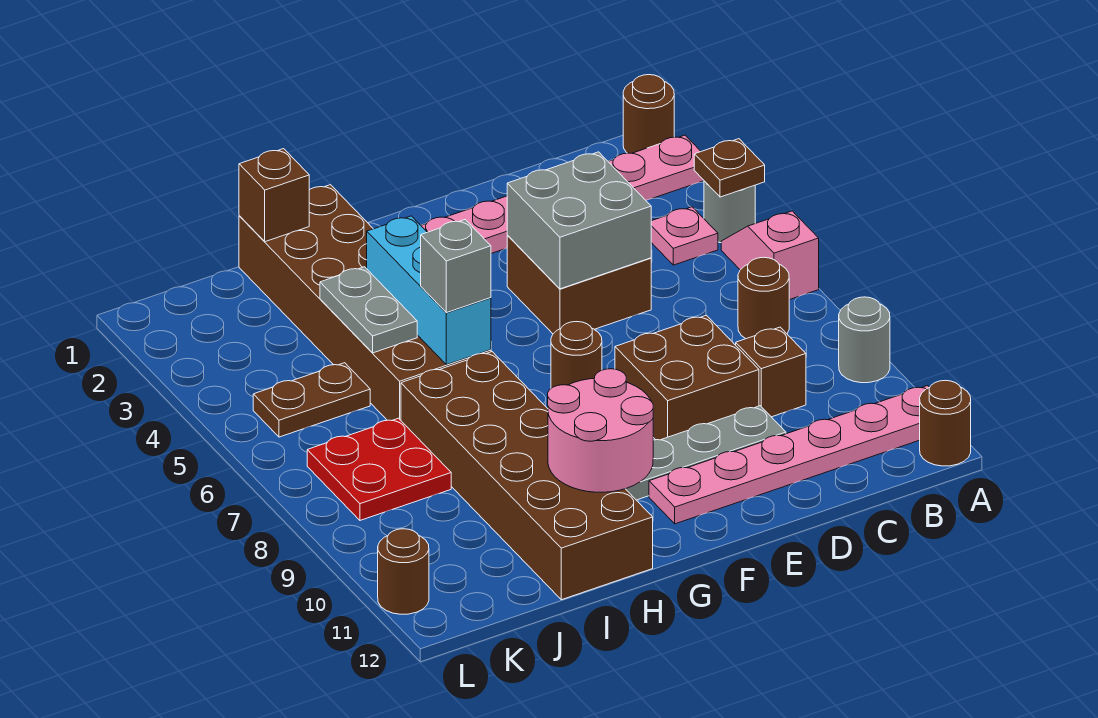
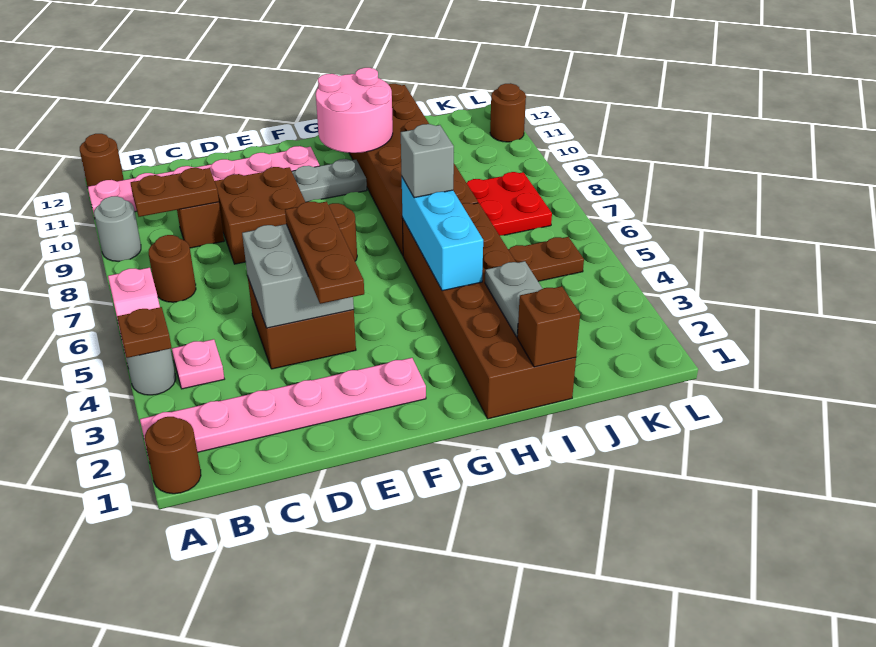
none -> brown 1x2 plate [131,168,219,217]
none -> brown 1x3 plate [285,201,364,304]
grey 1x2 plate [320,267,417,353] -> grey 1x2 plate moved to [485,261,543,337]

